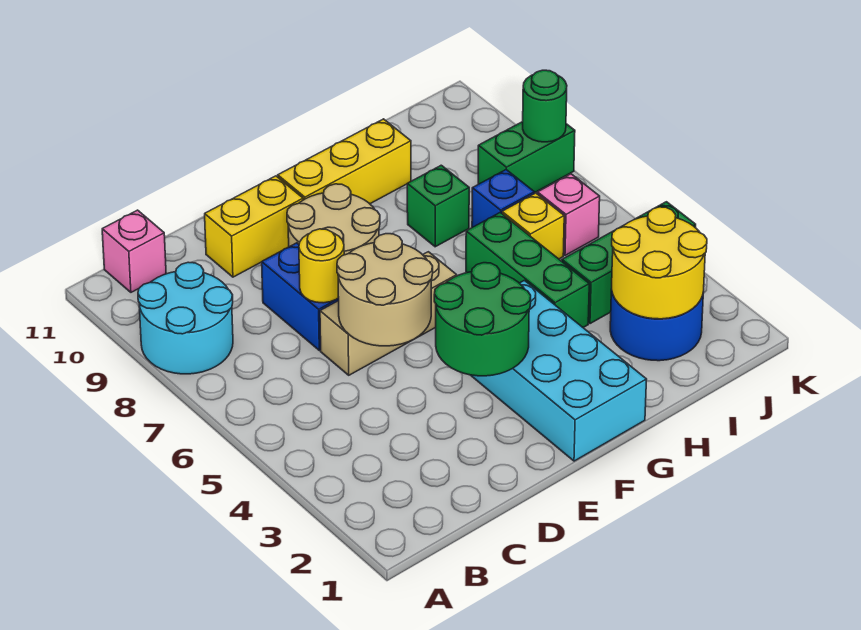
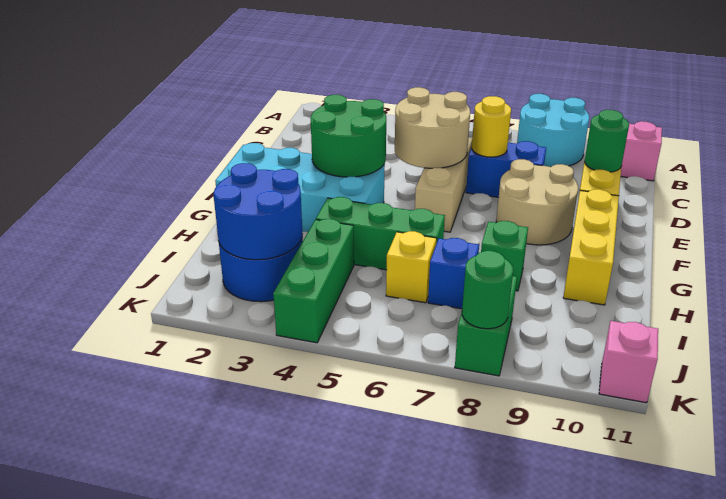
none -> green 1x1 round brick [585,110,629,172]
yellow 2x2 round brick [612,207,707,319] -> blue 2x2 round brick [214,163,302,260]
pink 1x1 brick [538,174,600,255] -> pink 1x1 brick moved to [599,321,658,403]

